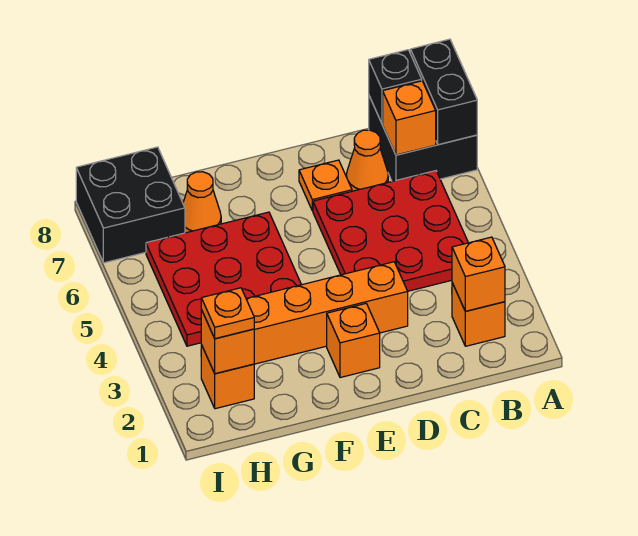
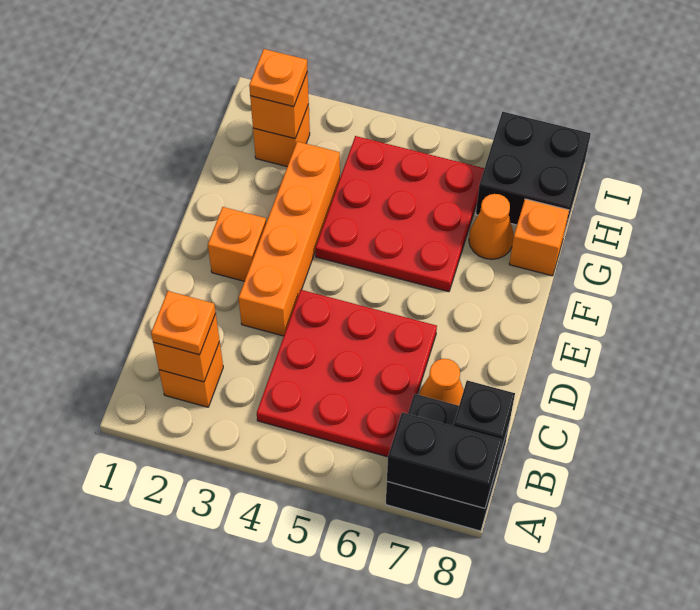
orange 1x1 brick [383,81,436,155] -> orange 1x1 brick moved to [509,199,569,276]
orange 1x1 plate [299,160,352,211] -> orange 1x1 plate moved to [151,291,216,355]

